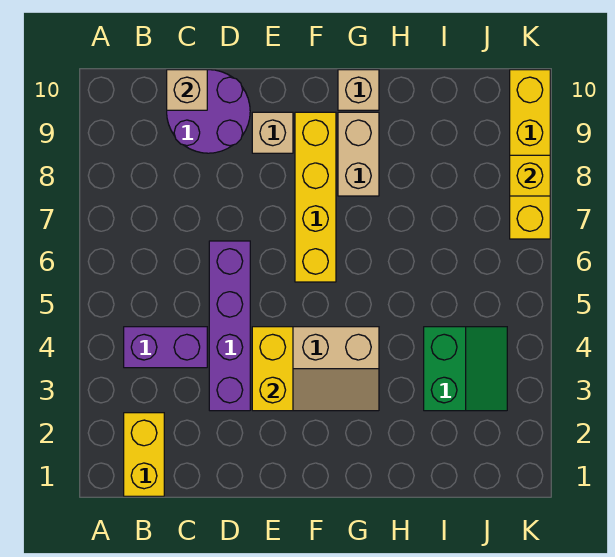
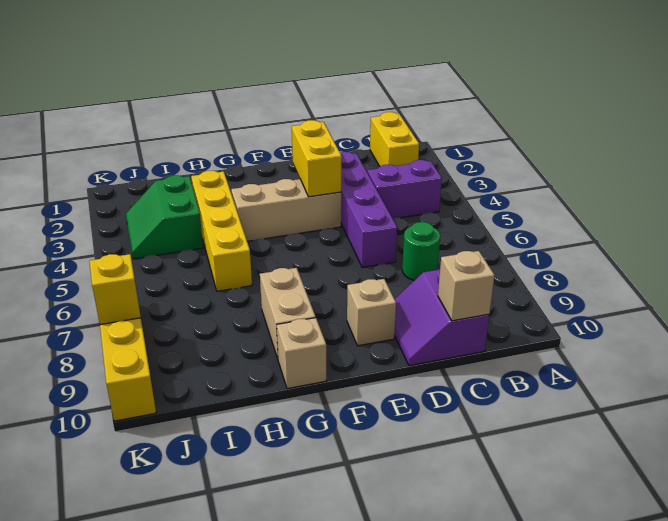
none -> green 1x1 round brick [402,222,440,280]
purple 2x2 round brick [167,70,250,153] -> purple 2x2 slope [394,269,489,366]
yellow 1x4 brick [295,112,336,282] -> yellow 1x4 brick moved to [191,171,252,291]

